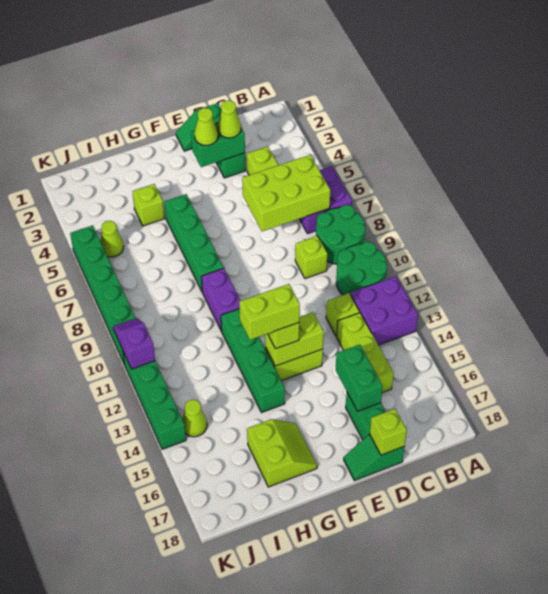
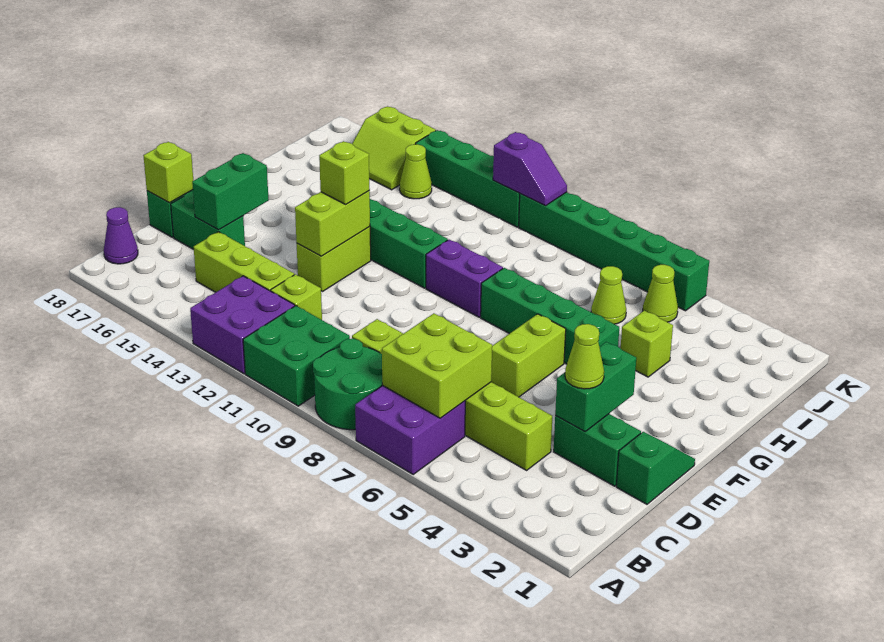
green 2x2 round brick [336,242,387,295] -> green 2x2 brick [243,306,350,406]
lime 2x3 brick [242,155,330,231] -> lime 2x2 brick [382,313,492,418]
none -> purple 1x1 cone [104,207,138,264]
green 1x2 brick [336,345,383,411] -> green 1x2 brick turned to [192,153,269,230]
lime 1x1 cone [194,108,218,145] -> lime 1x1 cone moved to [591,266,626,324]
lime 1x2 brick [239,284,300,340] -> lime 1x2 brick moved to [491,314,566,397]
lime 2x2 slope [247,419,317,487] -> lime 2x2 slope moved to [352,106,436,190]

